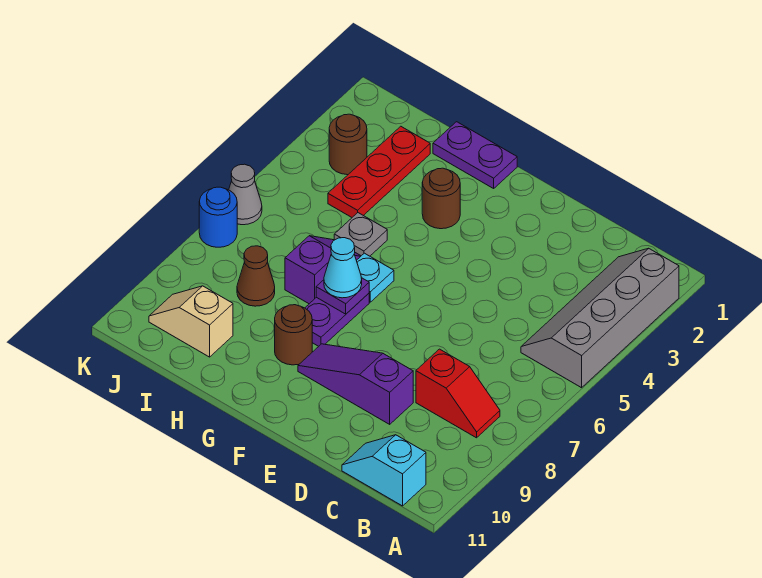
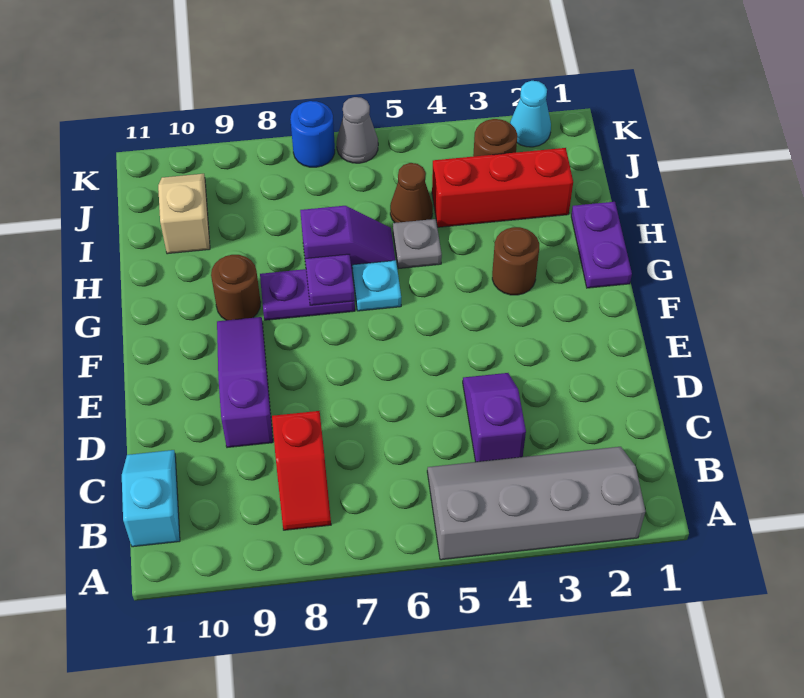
none -> purple 1x2 slope [463,373,526,462]
cyan 1x1 cone [324,238,362,298] -> cyan 1x1 cone moved to [510,81,551,147]
red 1x3 plate [328,126,430,217] -> red 1x3 brick [432,148,573,227]
brown 1x1 cone [237,246,275,306] -> brown 1x1 cone moved to [390,163,433,223]

